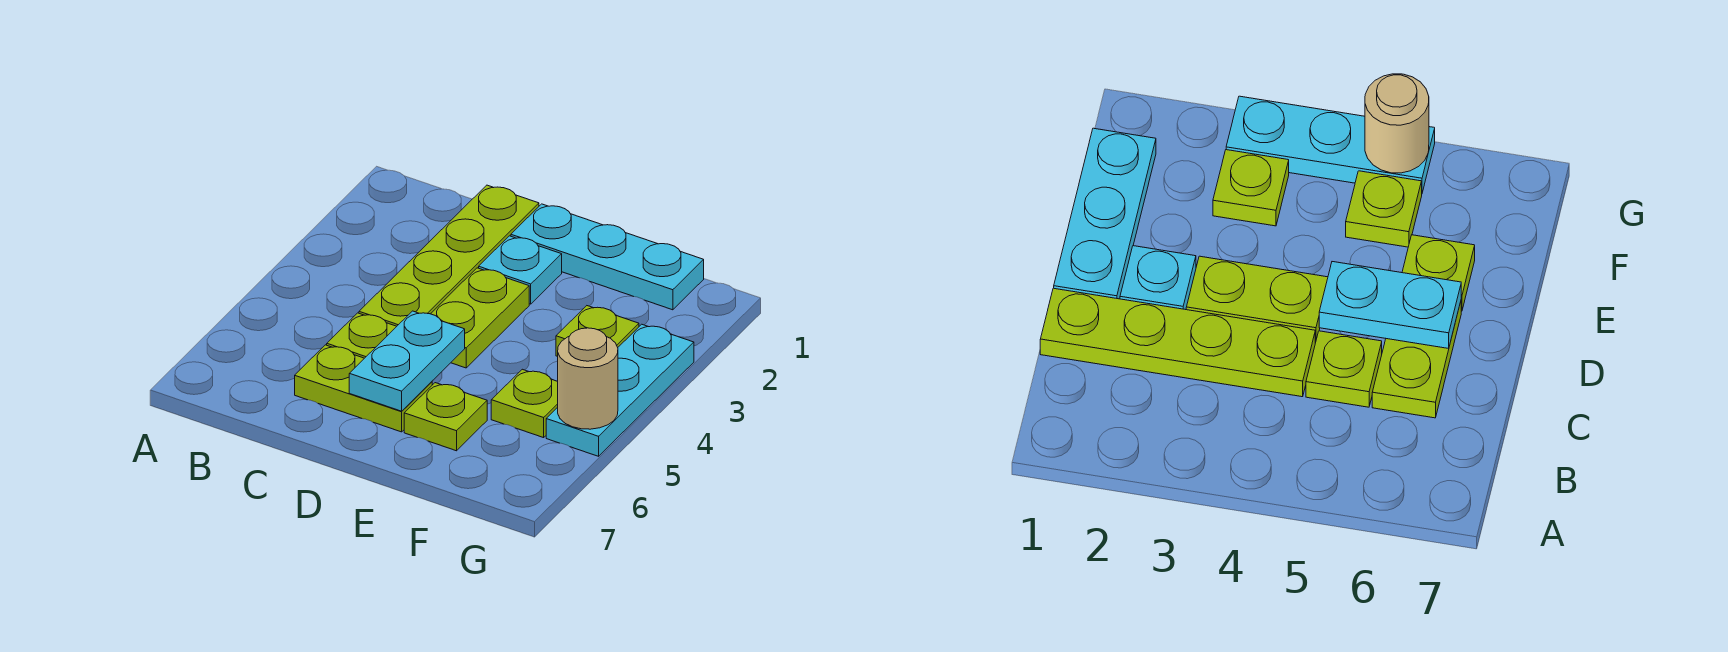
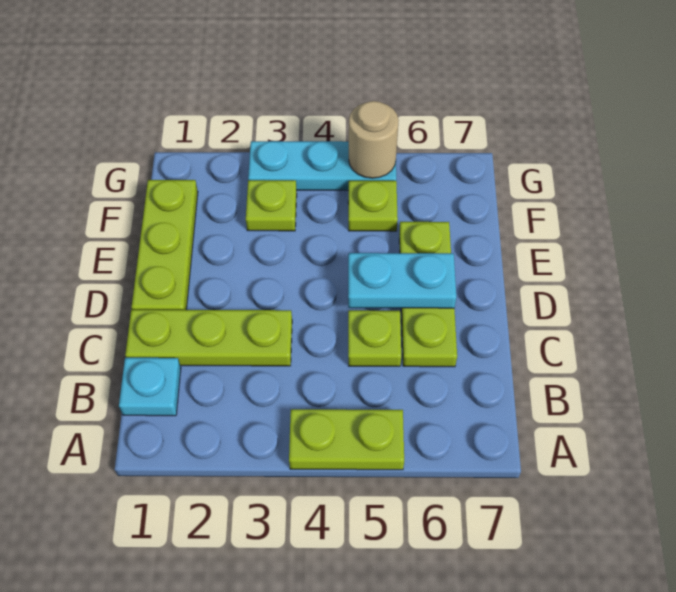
lime 1x4 plate [359,185,539,326] -> lime 1x3 plate [125,310,292,366]
cyan 1x3 plate [511,204,704,310] -> lime 1x3 plate [132,180,198,310]
cyan 1x1 plate [479,236,562,304] -> cyan 1x1 plate moved to [119,358,181,416]
lime 1x2 plate [431,268,529,368] -> lime 1x2 plate moved to [289,409,404,470]

